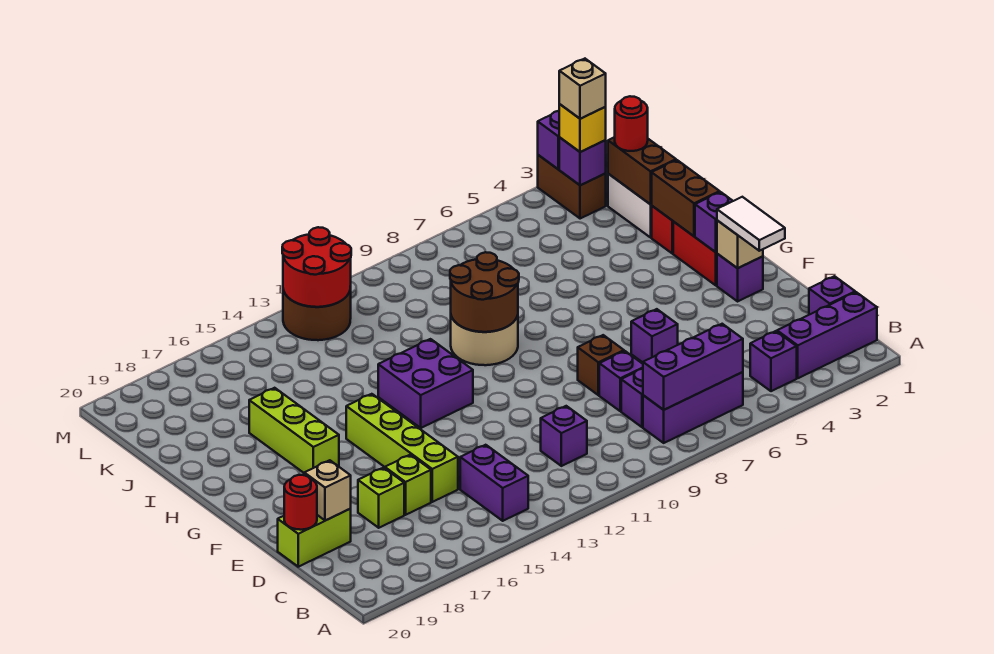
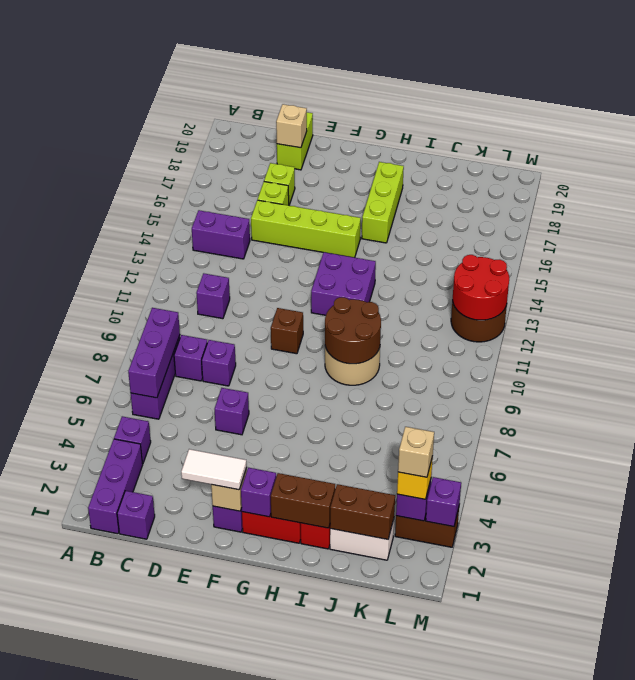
red 1x1 round brick [284,475,317,530] -> none
brown 1x1 brick [578,335,624,395] -> brown 1x1 brick moved to [271,308,303,354]
lime 1x3 brick [249,388,339,473] -> lime 1x3 brick turned to [362,162,404,243]
red 1x1 round brick [615,96,648,151] -> none

